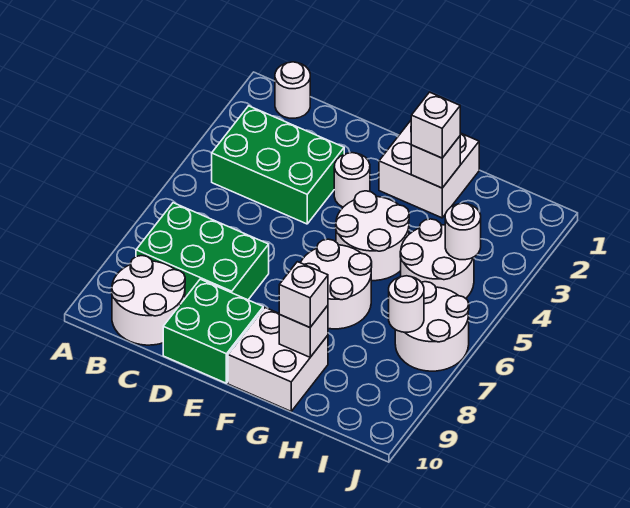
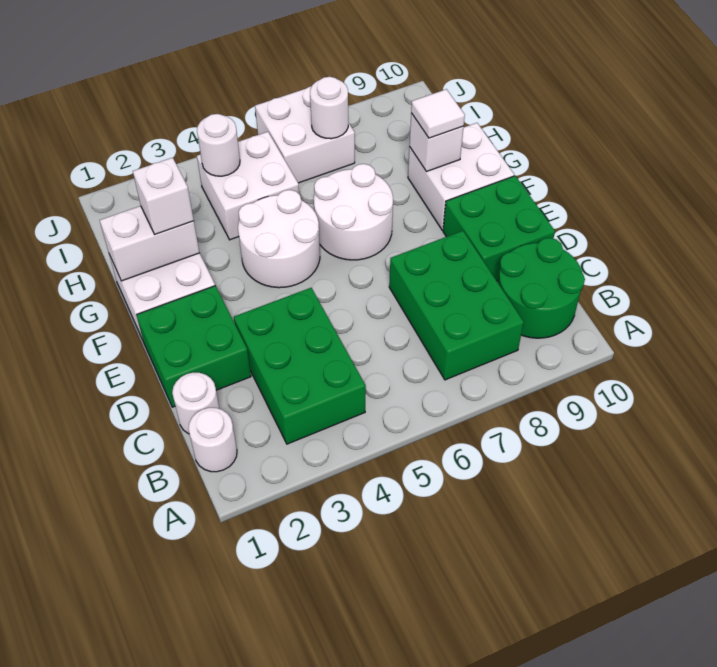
white 2x2 round brick [112,256,185,345] -> green 2x2 round brick [498,238,585,338]
none -> green 2x2 brick [136,286,251,407]
white 1x1 round brick [334,153,370,207] -> white 1x1 round brick moved to [172,373,219,434]
white 1x1 brick [411,136,460,188] -> white 1x2 brick [100,206,199,281]
white 1x1 brick [279,262,328,327] -> white 1x1 tile [411,89,465,138]
white 2x2 round brick [400,219,474,298] -> white 2x2 brick [197,132,299,240]
white 2x2 round brick [395,282,469,371] -> white 2x2 brick [255,87,355,183]

